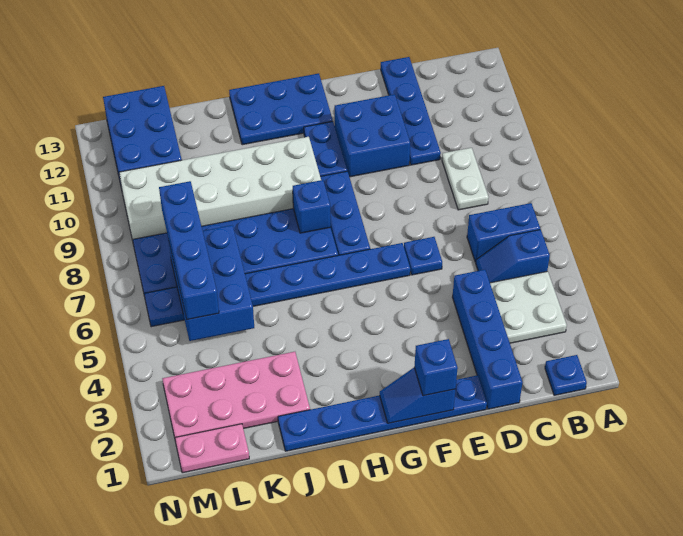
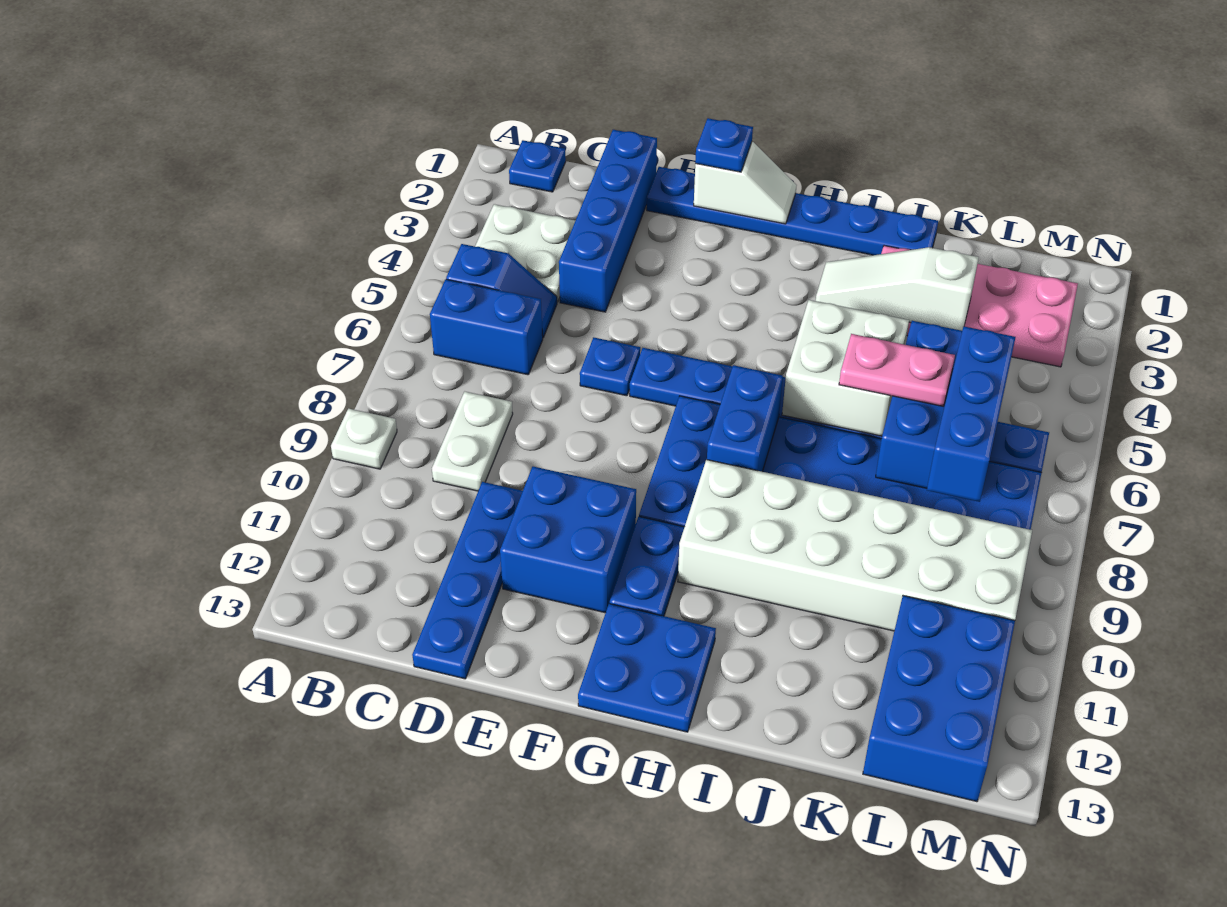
none -> white 1x1 plate [331,409,397,469]
blue 1x2 slope [380,368,455,423] -> white 1x2 slope [694,142,797,224]
blue 1x1 brick [414,339,458,396] -> blue 1x1 plate [695,118,753,172]
blue 2x3 plate [229,74,333,145] -> blue 2x2 plate [578,604,716,732]
blue 1x1 brick [293,180,331,233] -> blue 1x2 brick [707,365,783,472]
none -> white 1x3 slope [816,247,979,331]
none -> white 2x2 brick [782,300,909,436]
pink 1x2 plate [175,424,249,473] -> pink 1x2 plate moved to [839,334,955,406]
blue 1x4 brick [159,181,219,320] -> blue 1x3 brick [927,327,1016,502]

